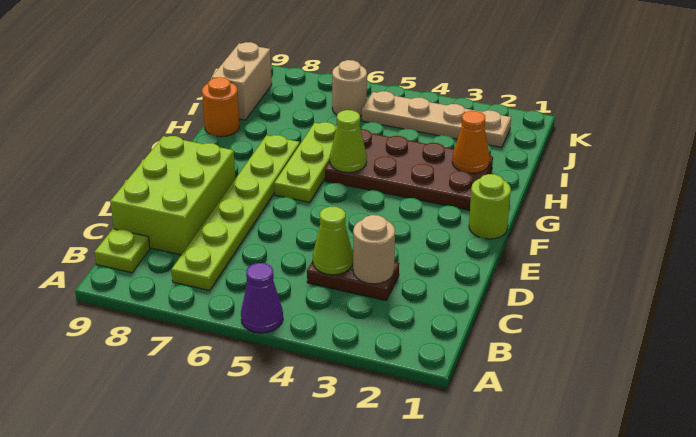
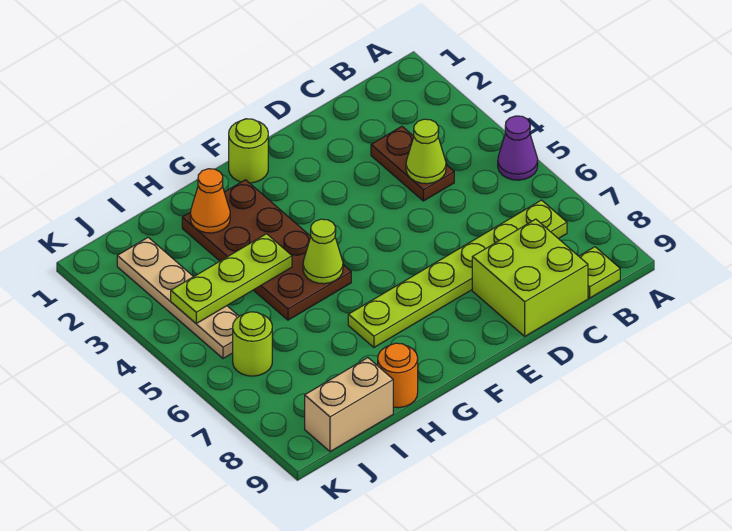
tan 1x1 round brick [353,215,395,284] -> none
lime 2x3 brick [110,136,236,255] -> lime 2x2 brick [472,219,588,336]
lime 1x3 plate [274,122,337,202] -> lime 1x3 plate moved to [171,234,292,323]
tan 1x1 round brick [332,60,367,116] -> lime 1x1 round brick [233,312,272,376]

